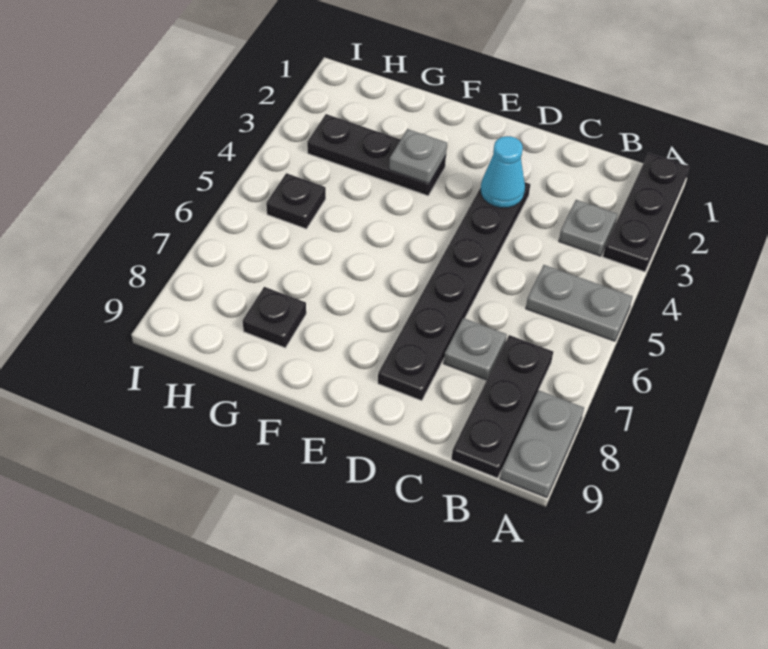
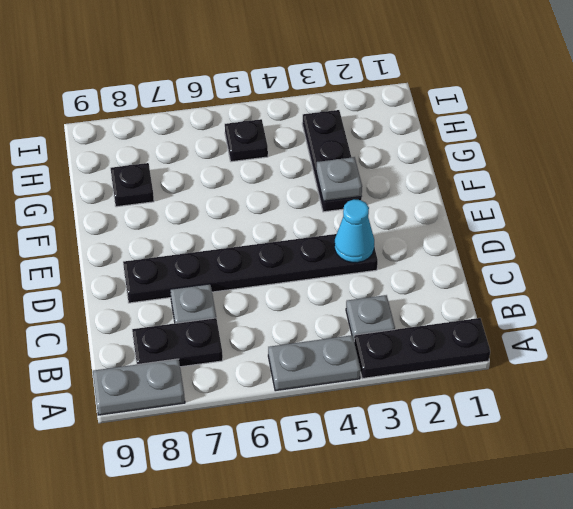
grey 1x2 plate [526,265,633,341] -> grey 1x2 plate turned to [268,335,361,391]
black 1x3 plate [451,335,553,478] -> black 1x2 plate [132,318,223,367]

